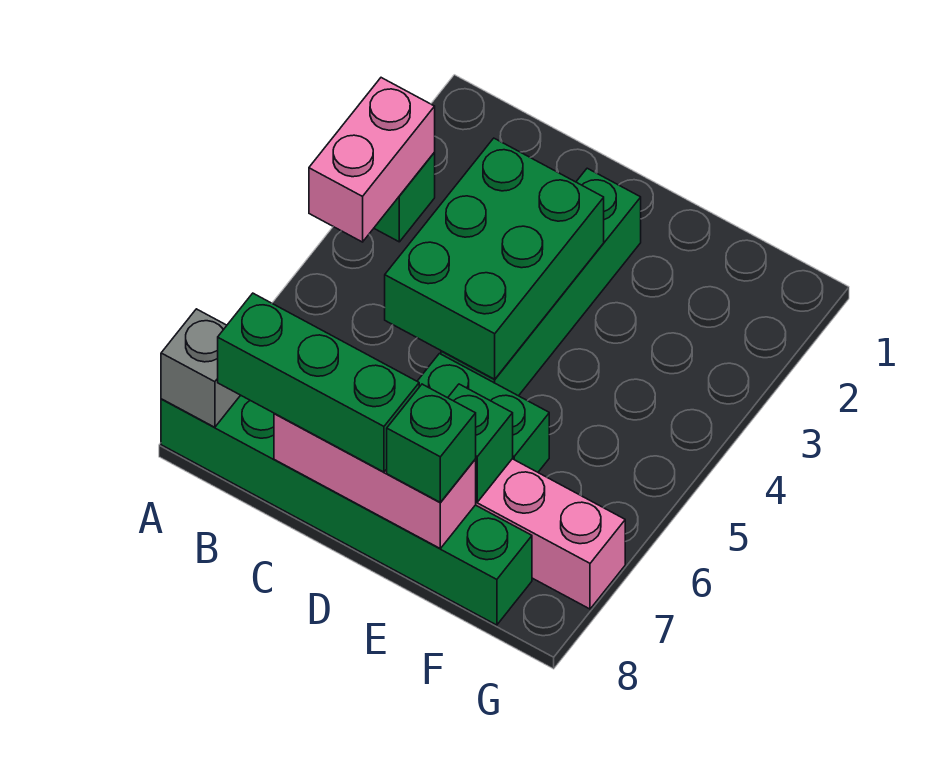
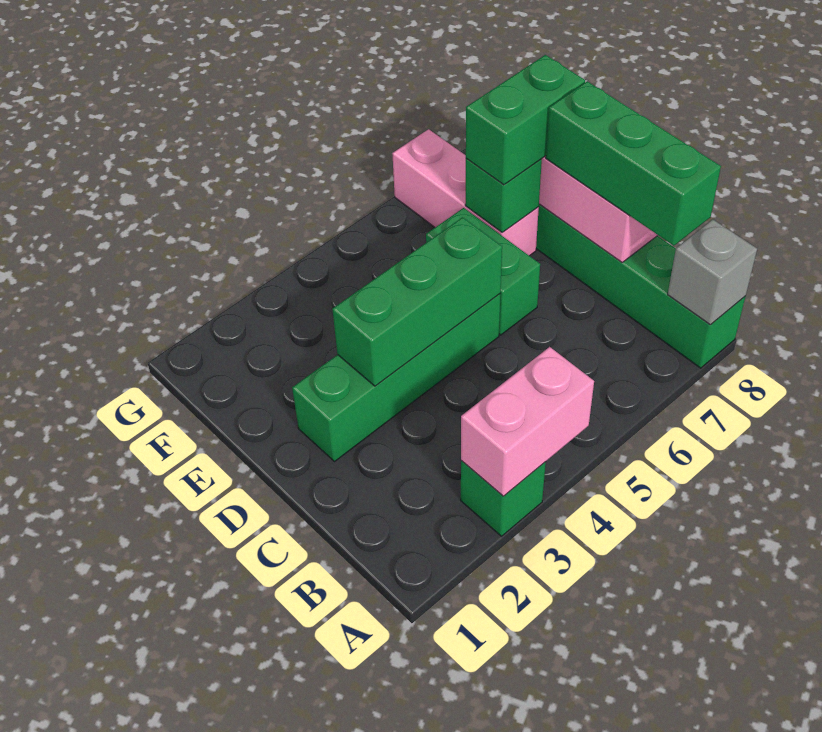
green 2x3 brick [385,138,604,379] -> green 1x3 brick [332,217,502,386]
green 1x1 brick [387,384,476,503] -> green 1x2 brick [466,55,585,185]

